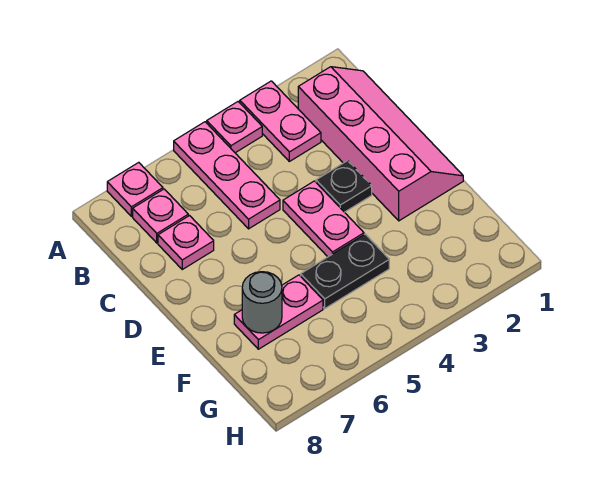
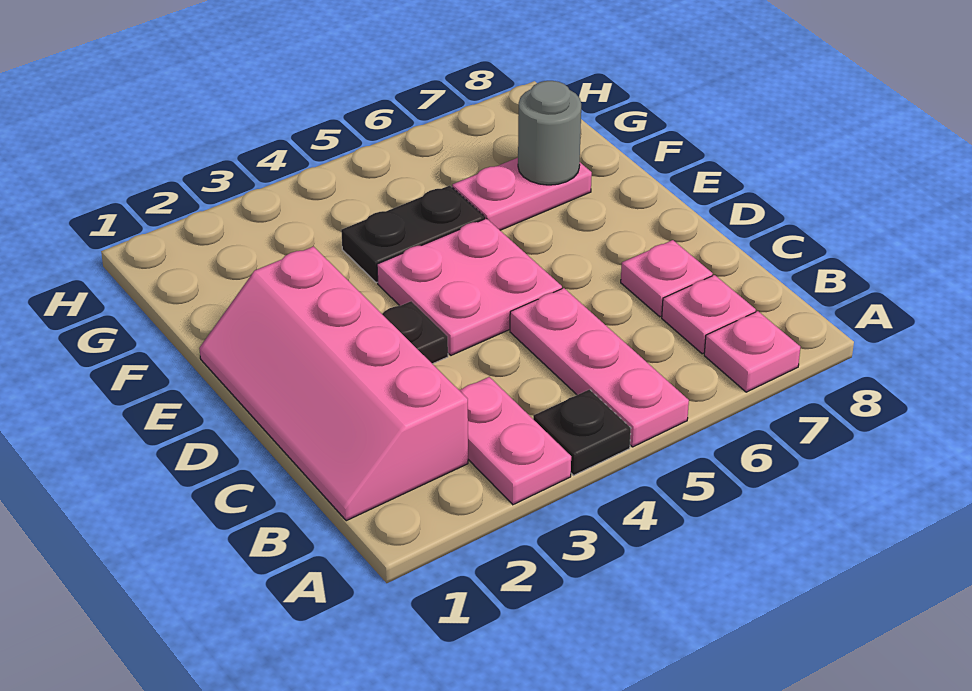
pink 1x1 plate [207,102,262,153] -> black 1x1 plate [533,389,631,475]
pink 1x2 plate [283,181,364,257] -> pink 2x2 plate [377,218,562,355]

